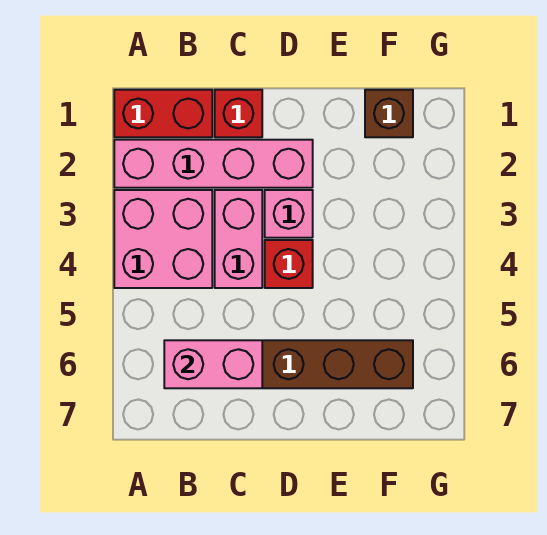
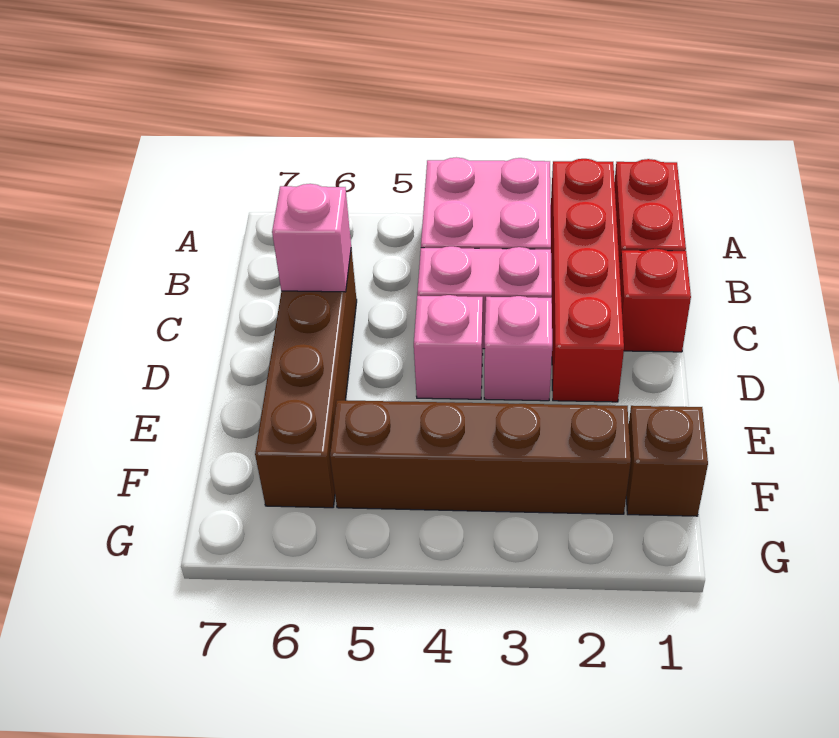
pink 1x4 brick [114,140,313,188] -> red 1x4 brick [551,159,624,402]
pink 1x2 brick [164,340,262,388] -> pink 1x1 brick [272,184,351,292]
red 1x1 brick [265,240,313,288] -> pink 1x1 brick [414,295,483,399]
none -> brown 1x4 brick [330,400,631,514]

